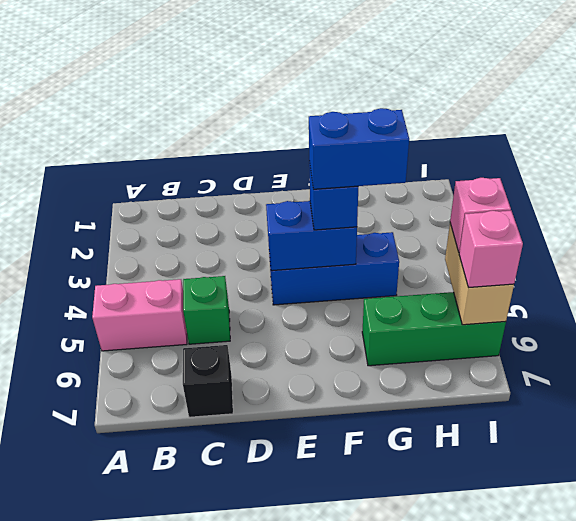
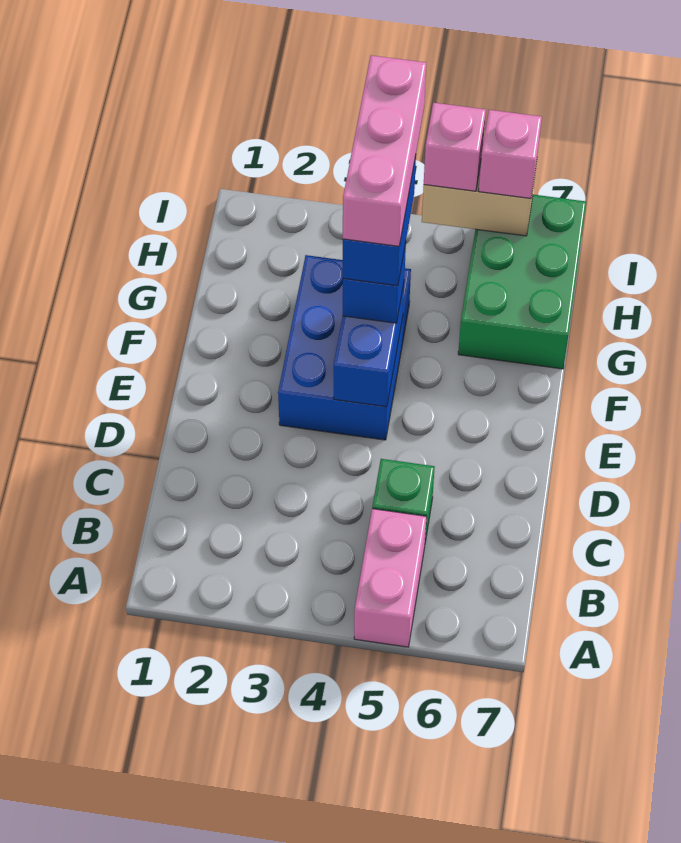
black 1x1 brick [183,345,233,417] -> none
blue 1x3 brick [269,232,399,305] -> blue 2x3 brick [278,255,411,440]
none -> pink 1x3 brick [343,56,426,246]
green 1x3 brick [362,292,506,366] -> green 2x3 brick [458,195,586,369]

